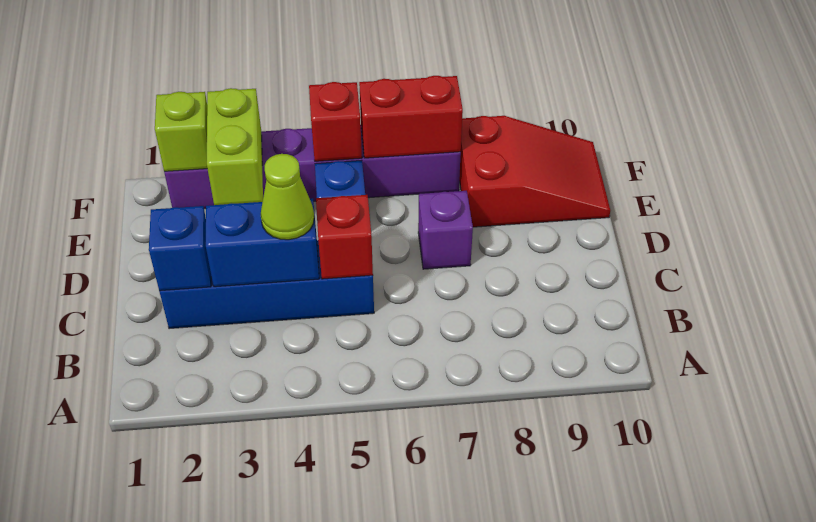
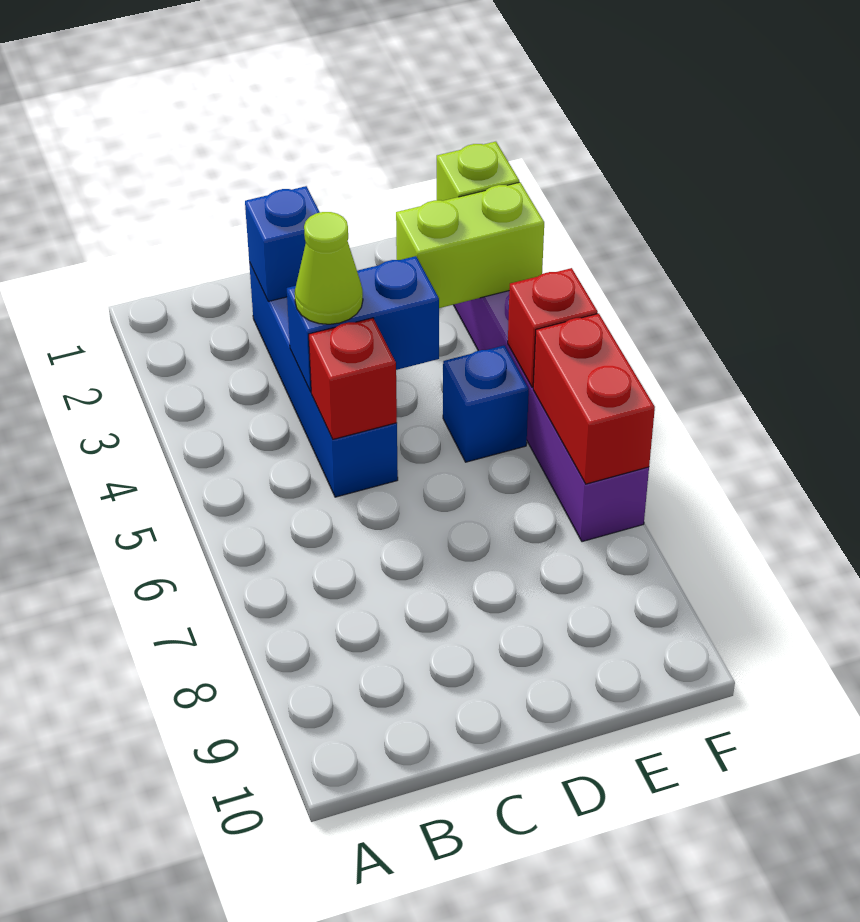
blue 1x2 brick [206,198,319,287] -> blue 1x2 brick turned to [287,256,439,392]
purple 1x1 brick [418,191,473,269] -> none
red 2x3 slope [459,116,610,227] -> none

